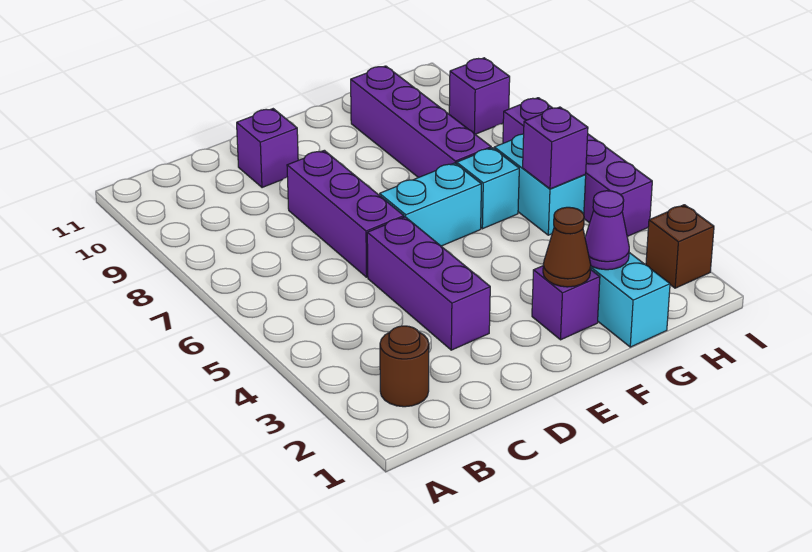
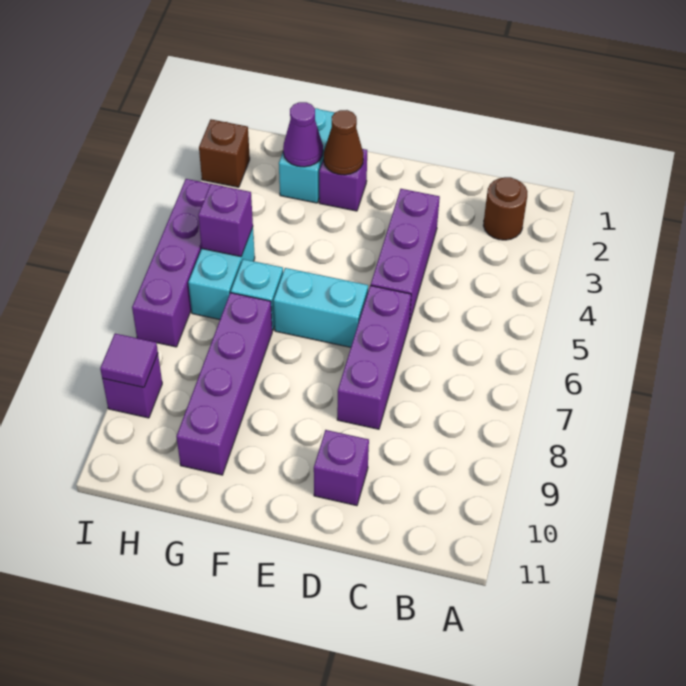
none -> purple 1x1 tile [100,333,158,387]

